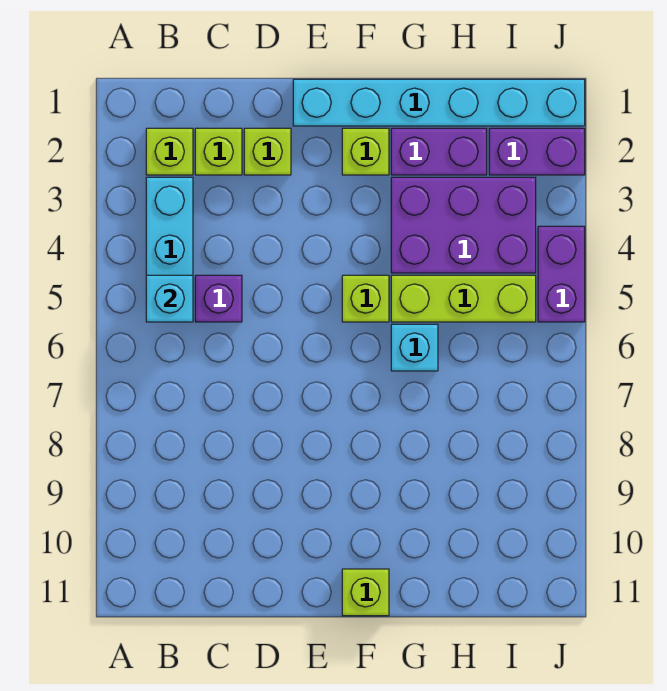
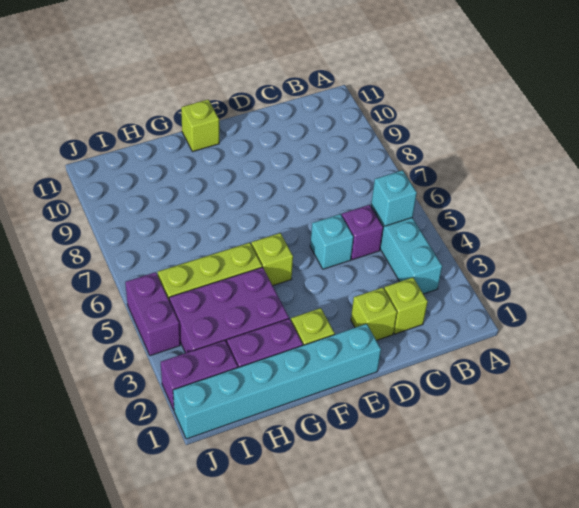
lime 1x1 brick [146,128,193,175] -> none
cyan 1x1 brick [391,324,438,371] -> cyan 1x1 brick moved to [310,214,353,269]

